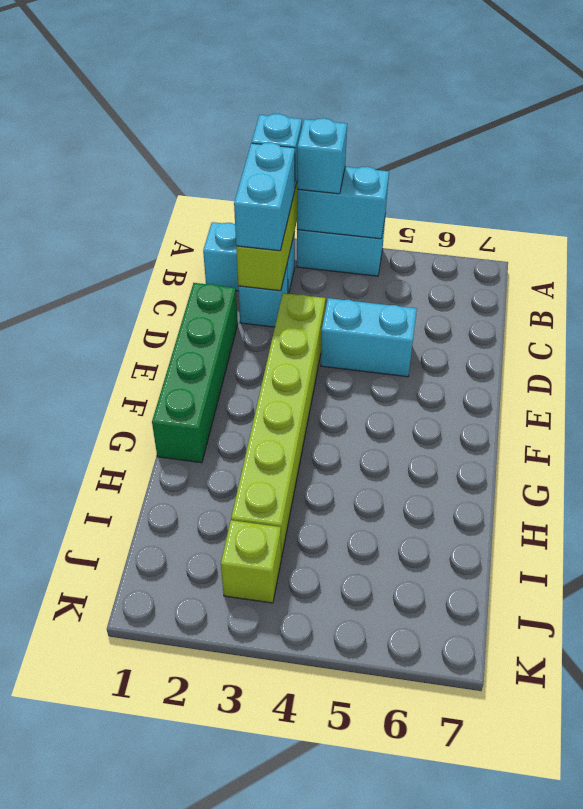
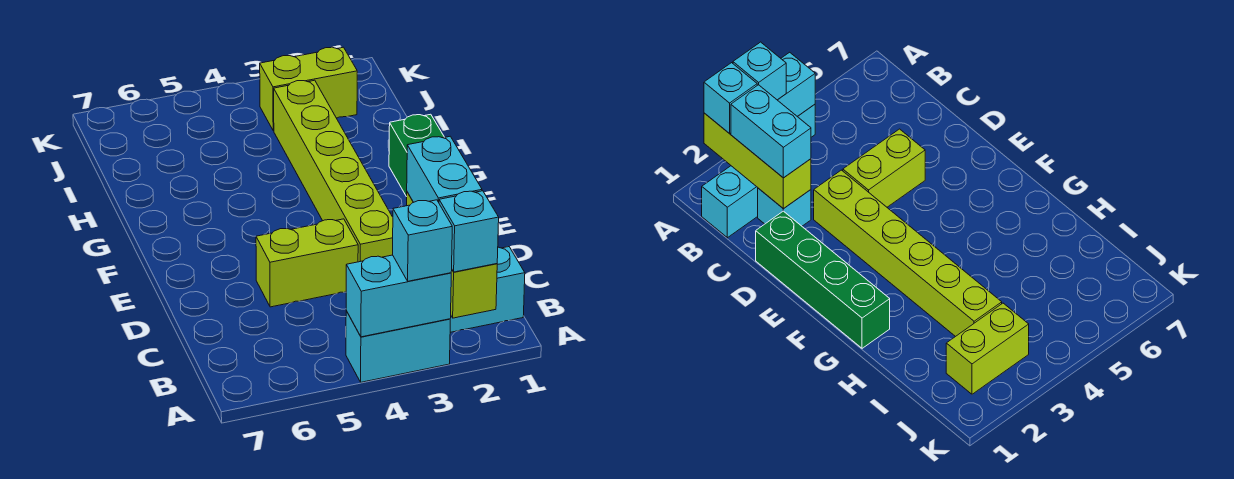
cyan 1x2 brick [321,298,417,377] -> lime 1x2 brick [256,219,358,307]
lime 1x1 brick [221,520,281,603] -> lime 1x2 brick [260,47,357,131]

